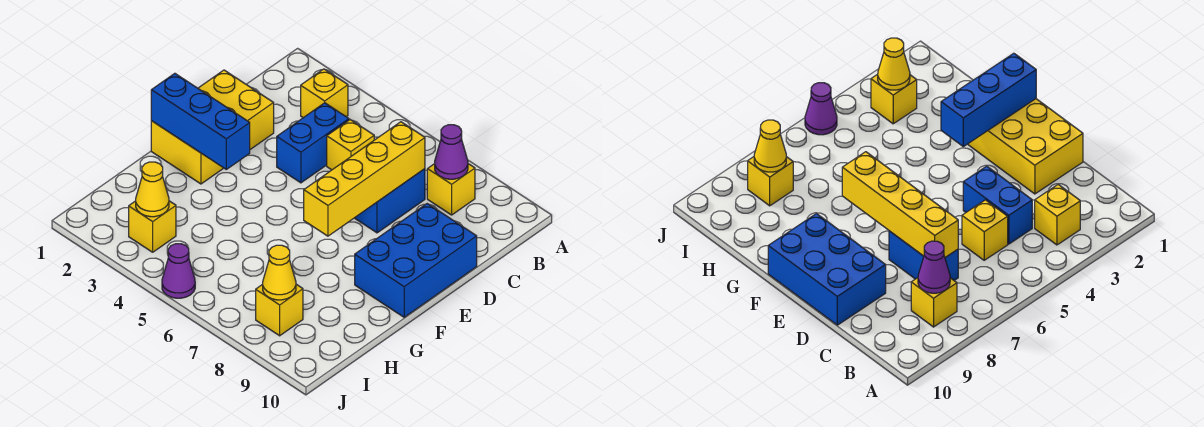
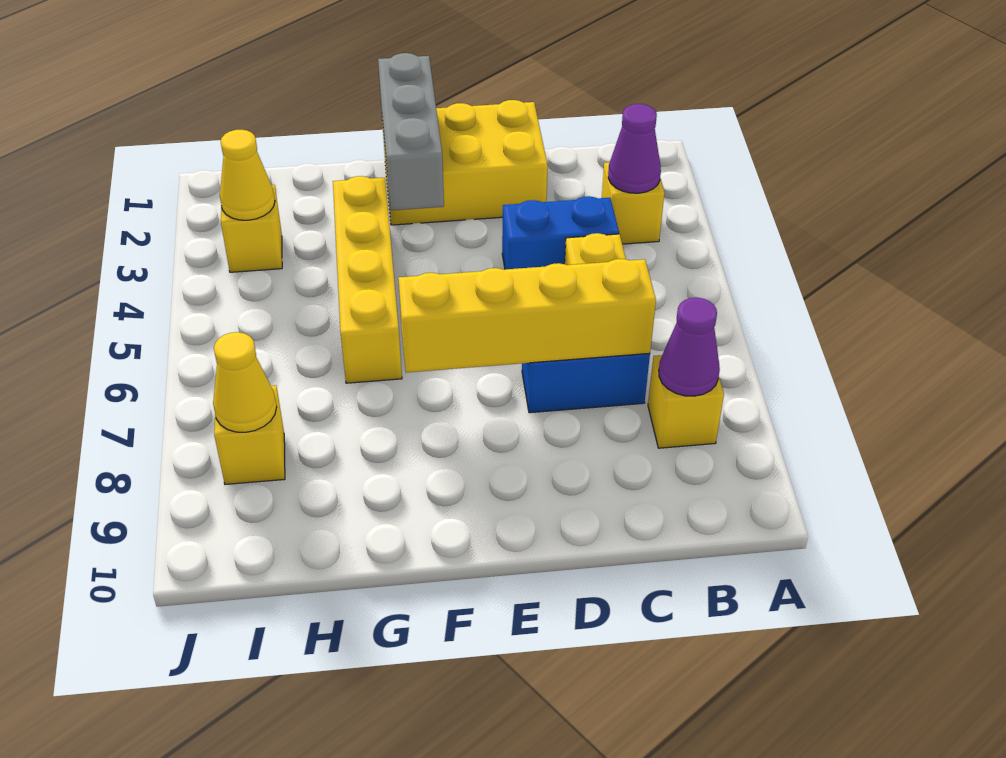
blue 2x3 brick [355,204,477,317] -> none
blue 1x3 brick [151,73,250,169] -> grey 1x3 brick [378,53,444,210]
none -> yellow 1x4 brick [333,176,402,383]
purple 1x1 cone [162,244,195,298] -> purple 1x1 cone moved to [608,104,661,193]

